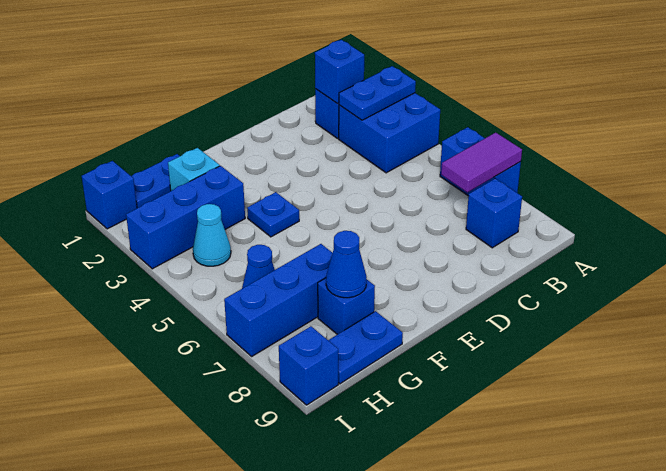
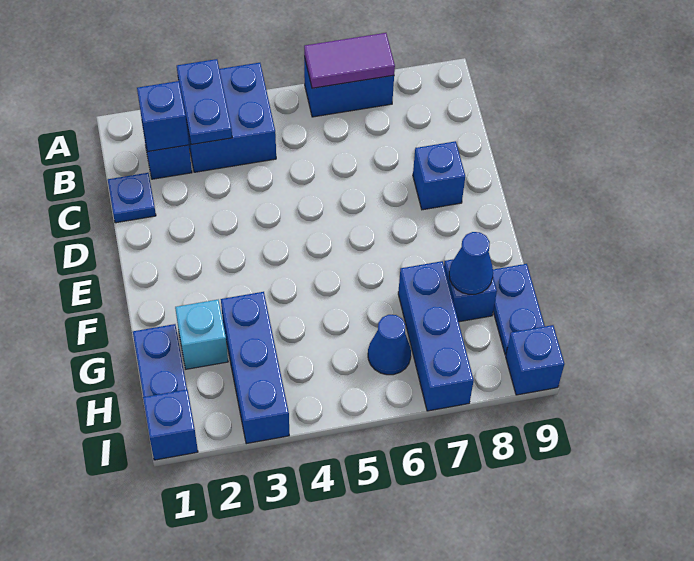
purple 1x2 tile [441,132,522,192] -> purple 1x2 tile turned to [304,33,395,88]
blue 1x1 brick [466,179,522,248] -> blue 1x1 brick moved to [413,141,465,210]
blue 1x1 plate [247,192,299,237] -> blue 1x1 plate moved to [108,173,156,223]
cyan 1x1 cone [193,204,231,266] -> none

